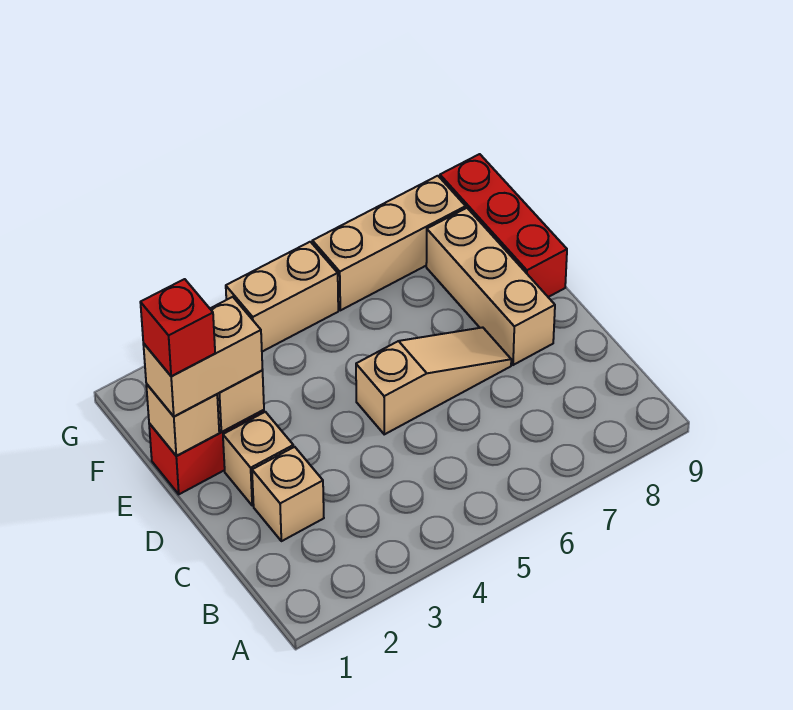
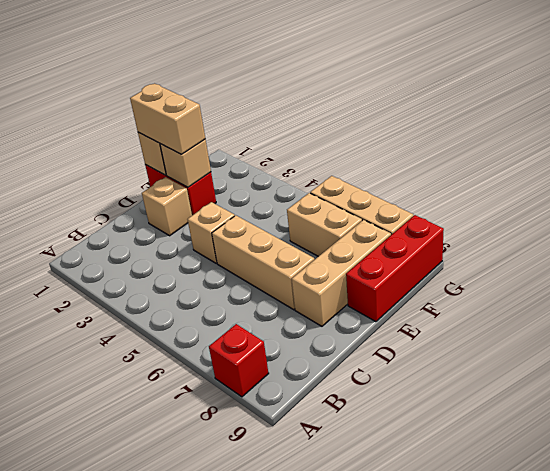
tan 1x1 brick [252,447,324,541] -> tan 1x1 brick moved to [187,202,235,263]
tan 1x3 slope [356,327,511,434] -> tan 1x3 brick [212,215,314,310]
red 1x1 brick [140,279,215,376] -> red 1x1 brick moved to [209,324,269,397]
tan 1x2 brick [226,242,338,352] -> tan 1x2 brick moved to [287,193,362,256]

